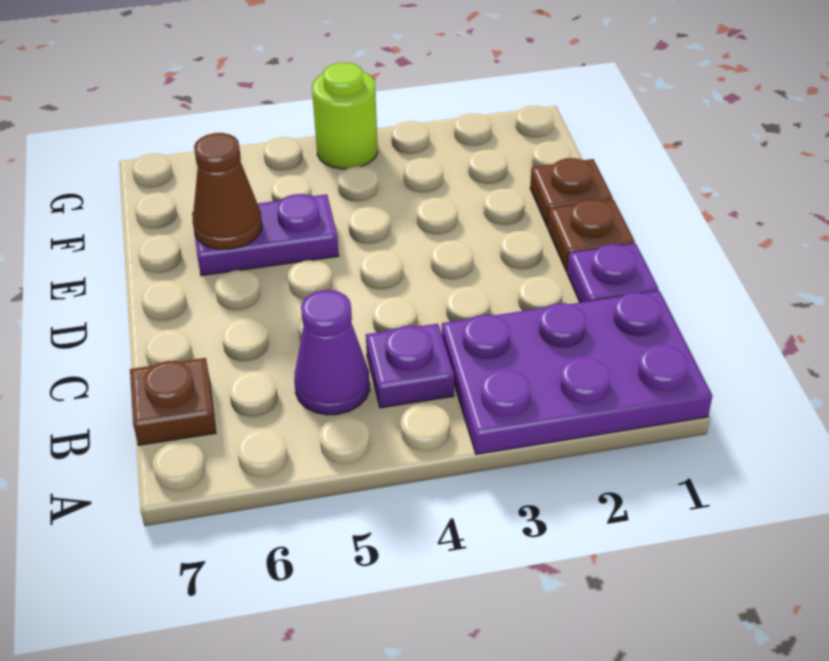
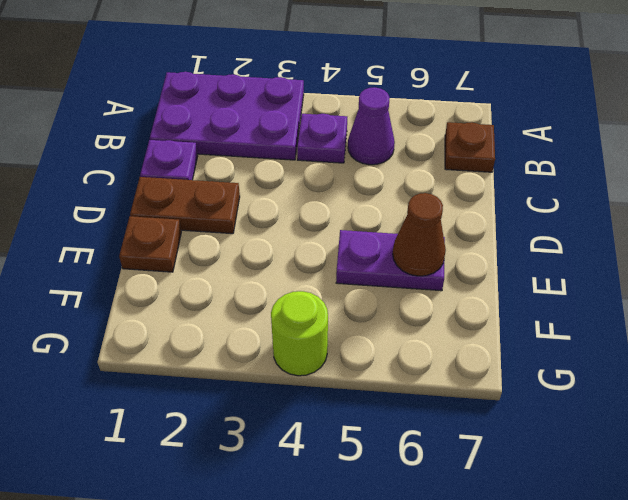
brown 1x1 plate [548,200,635,272] -> brown 1x2 plate [130,177,240,234]

